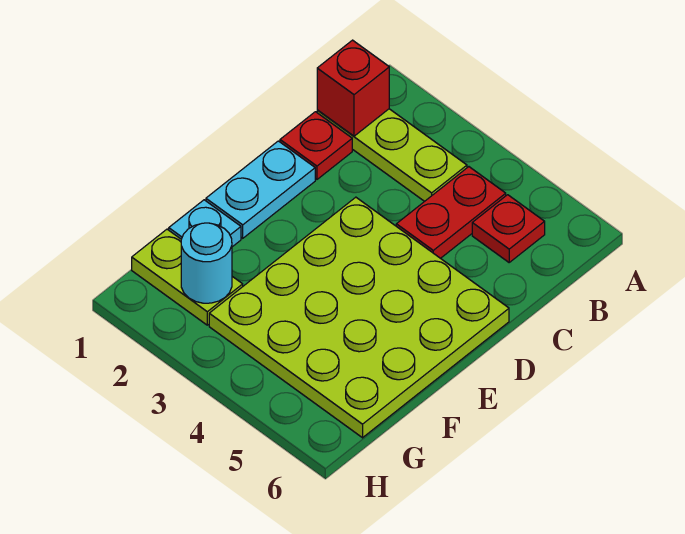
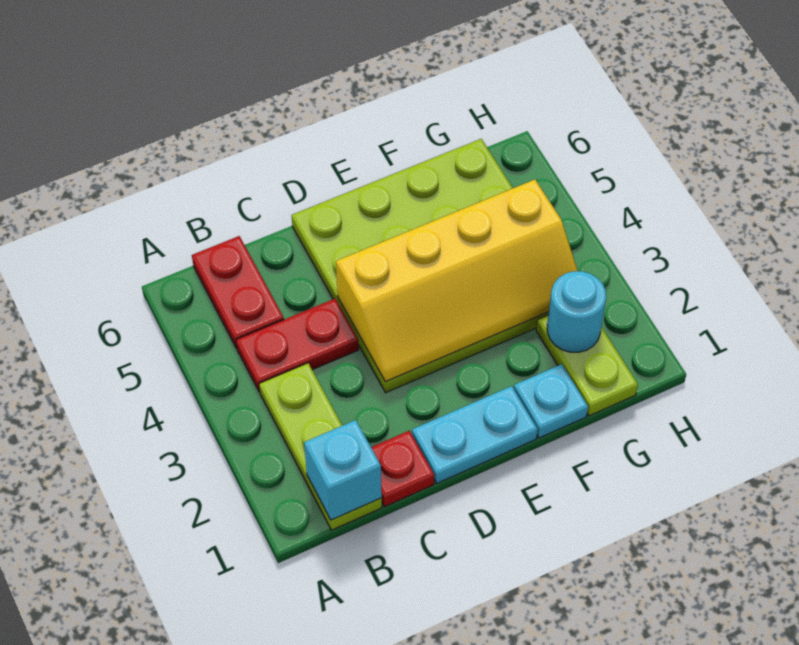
red 1x1 brick [317,40,389,136] -> cyan 1x1 brick [304,420,382,520]
red 1x1 plate [472,195,545,262] -> red 1x2 plate [192,236,284,348]
none -> yellow 2x4 slope [336,180,577,382]

